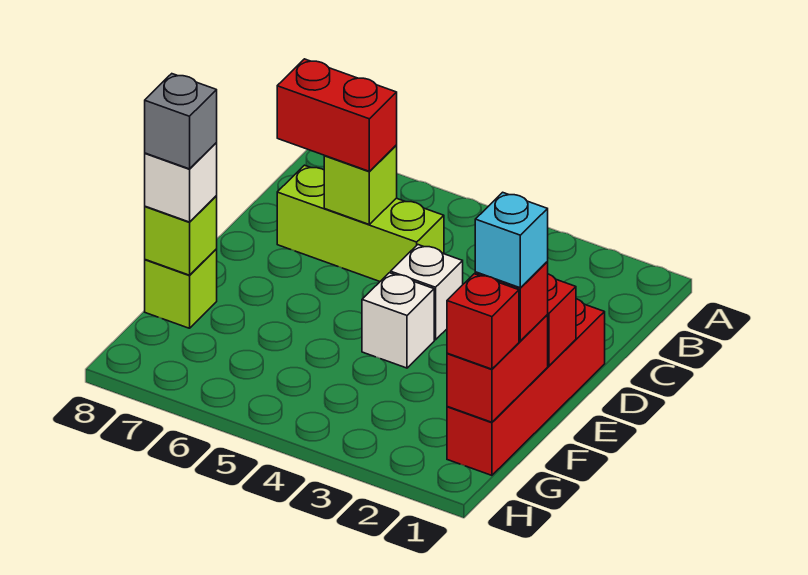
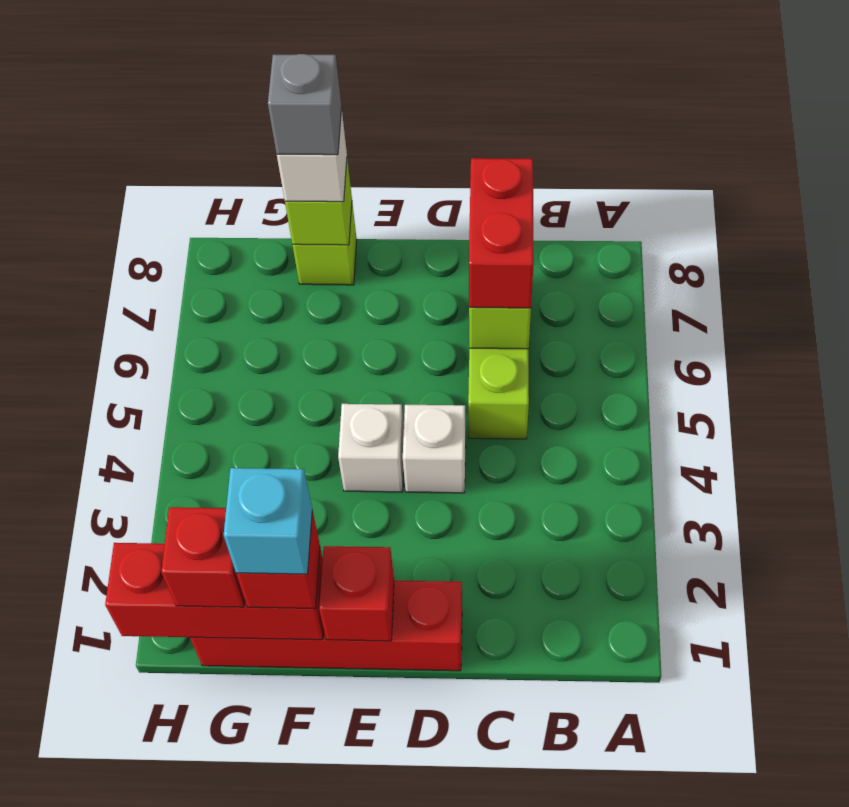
red 1x2 brick [447,315,548,422] -> red 1x3 brick [105,543,324,640]

